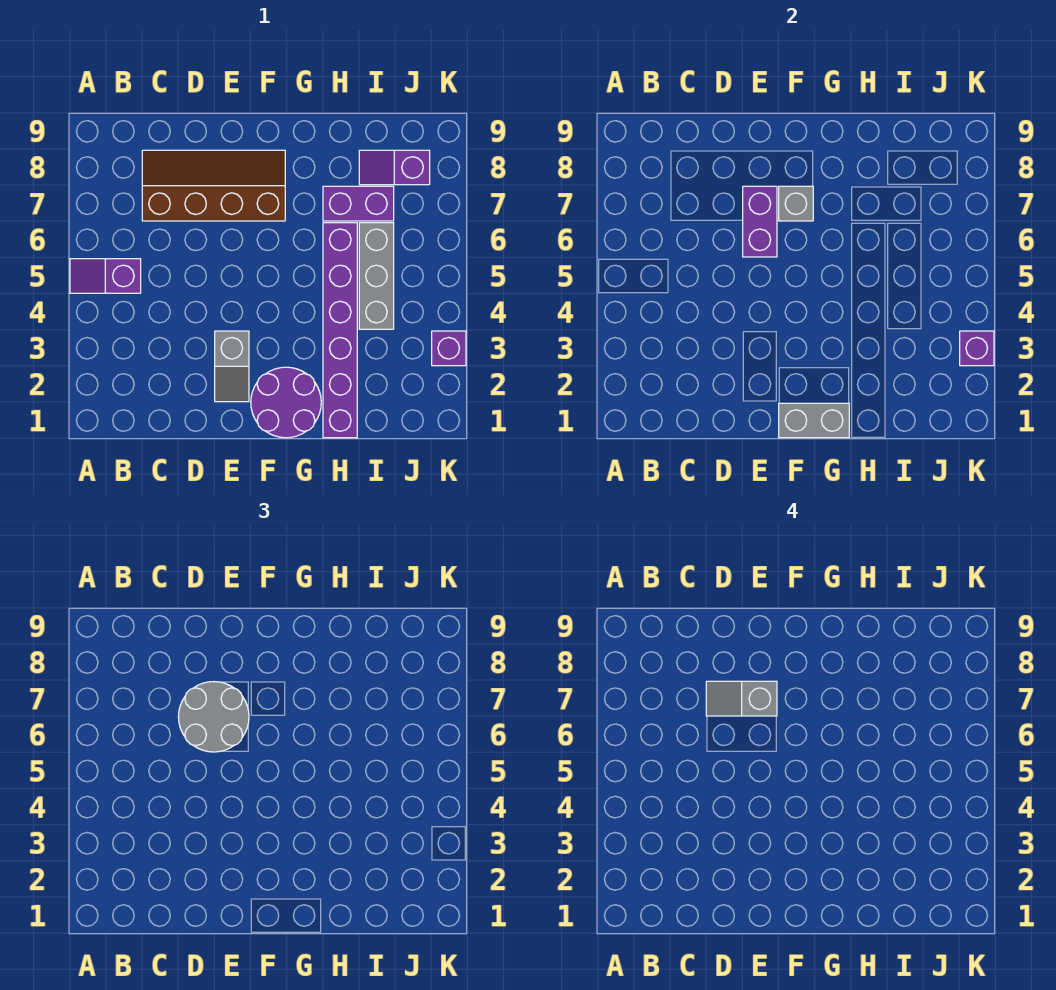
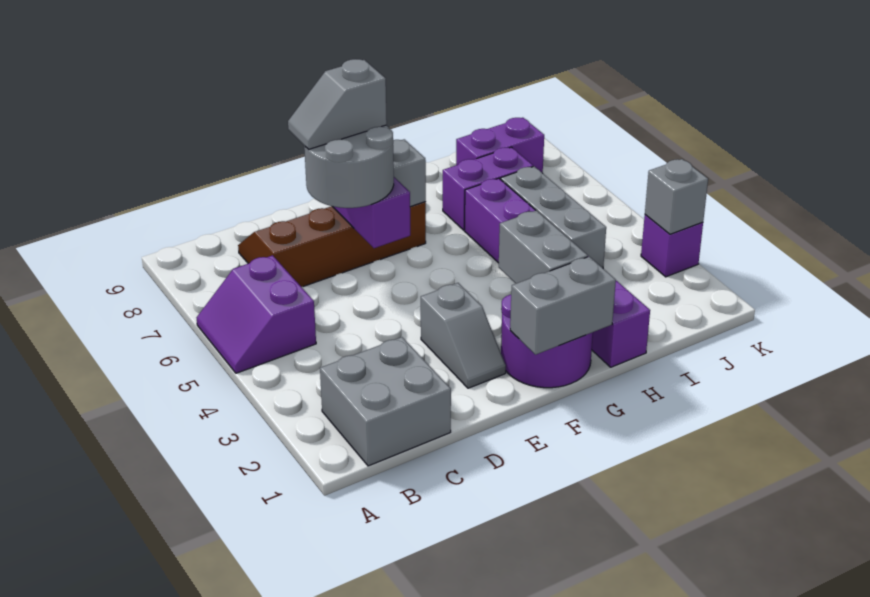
purple 1x2 slope [70,259,141,293] -> purple 2x2 slope [196,255,316,373]
none -> grey 2x2 brick [320,337,451,466]
none -> grey 1x2 brick [499,210,588,283]
purple 1x2 slope [359,150,430,185] -> purple 1x2 brick [456,118,544,173]
purple 1x1 brick [960,331,994,366] -> grey 1x1 brick [645,159,708,234]

